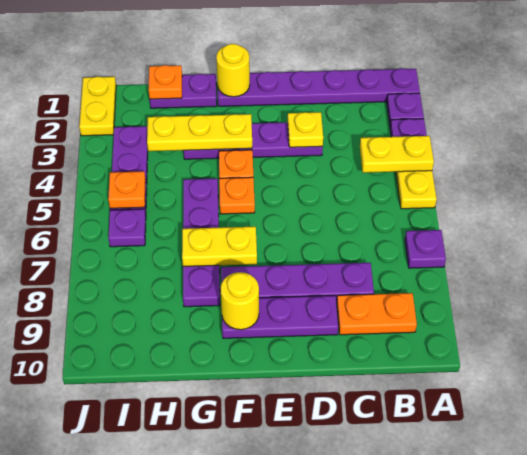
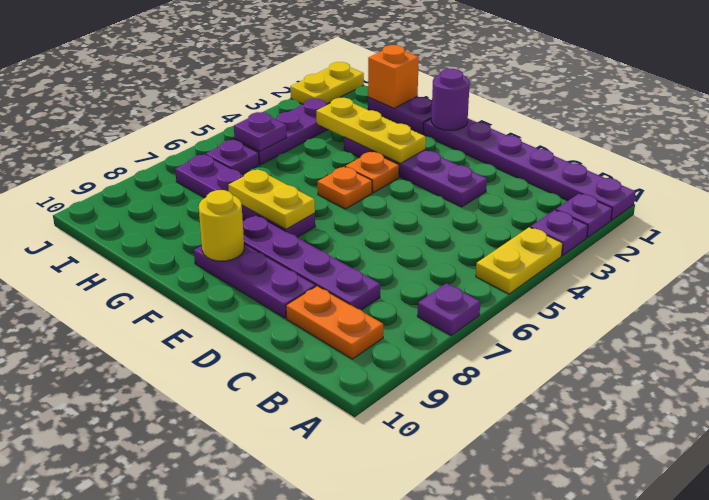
yellow 1x2 plate [360,136,434,173] -> none
yellow 1x1 plate [288,112,323,147] -> none
yellow 1x1 round brick [216,44,250,97] -> purple 1x1 round brick [431,69,470,130]
purple 1x4 plate [183,178,220,307] -> purple 1x4 plate turned to [175,154,315,237]
orange 1x1 plate [149,65,182,99] -> orange 1x1 brick [368,45,419,108]
orange 1x1 plate [108,171,146,208] -> purple 1x1 plate [234,112,287,152]

